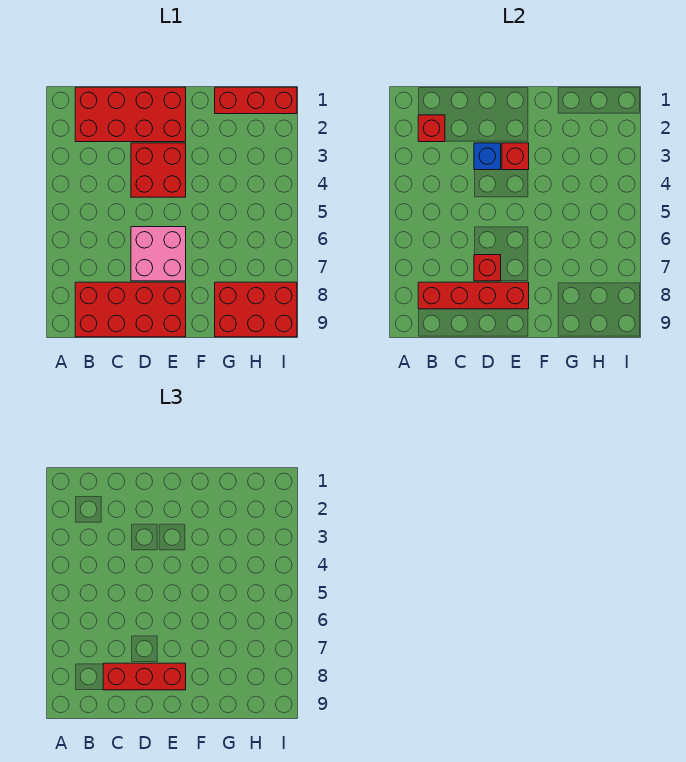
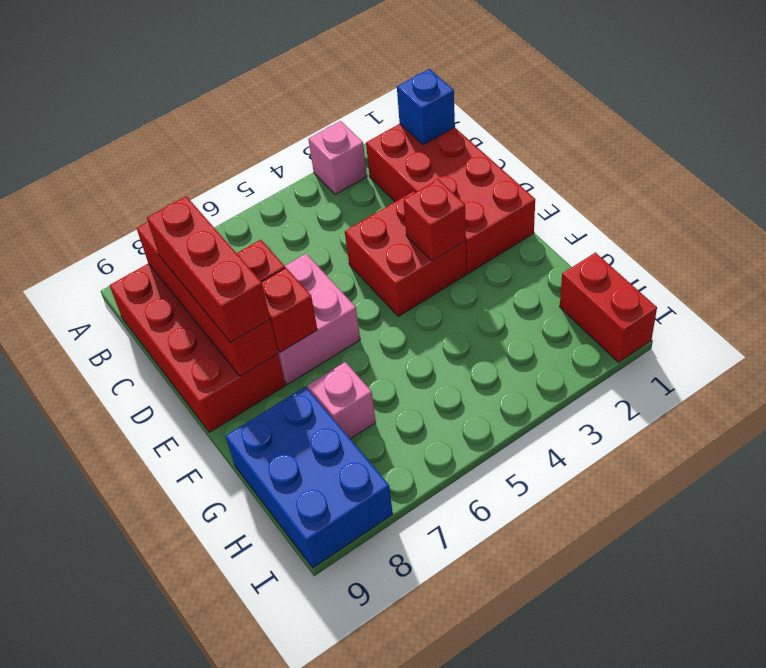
none -> pink 1x1 brick [308,121,367,194]
red 1x1 brick [418,115,445,142] -> red 1x1 brick moved to [262,268,317,352]
blue 1x1 brick [474,143,501,170] -> blue 1x1 brick moved to [397,69,455,145]
red 1x3 brick [215,87,297,114] -> red 1x2 brick [560,253,657,362]
none -> pink 1x1 brick [308,362,376,439]
red 2x3 brick [215,282,297,337] -> blue 2x3 brick [226,386,393,568]

